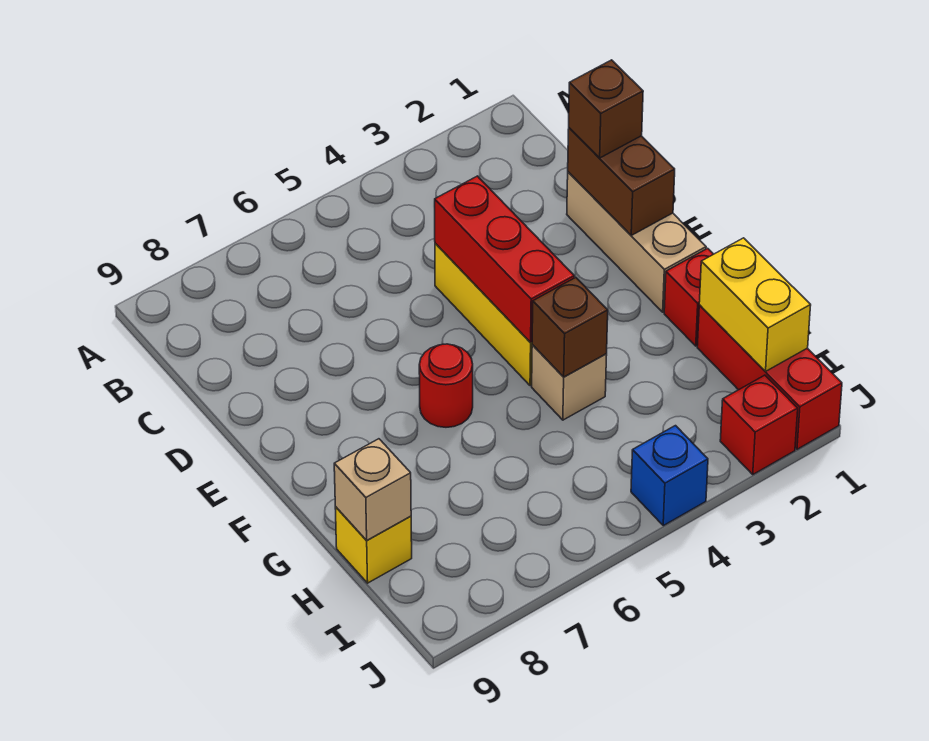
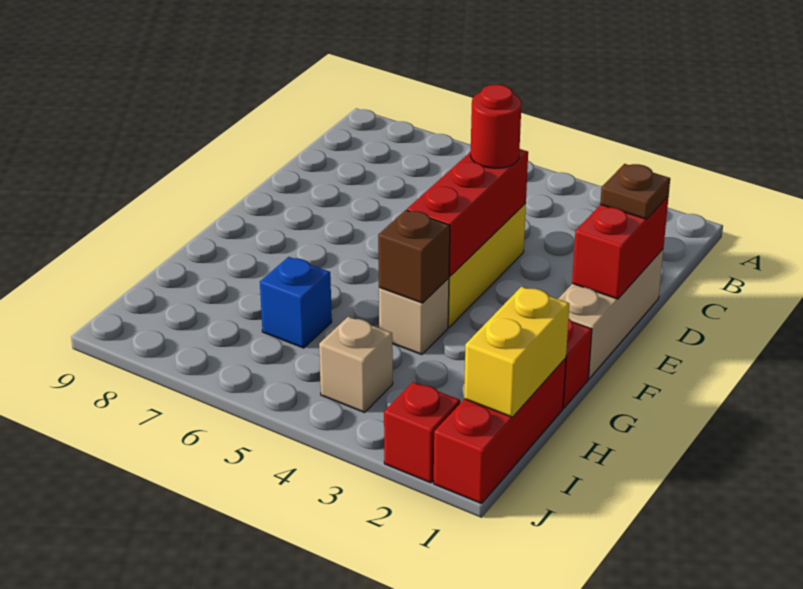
brown 1x2 brick [568,128,675,235] -> red 1x2 brick [572,196,669,299]
brown 1x1 brick [569,60,643,158] -> brown 1x1 plate [600,164,670,219]
red 1x1 round brick [419,344,473,427] -> red 1x1 round brick moved to [471,85,522,168]
yellow 1x1 brick [335,507,412,583] -> none
tan 1x1 brick [334,439,411,540] -> tan 1x1 brick moved to [319,317,393,412]
blue 1x1 brick [631,426,708,526] -> blue 1x1 brick moved to [260,257,332,348]

